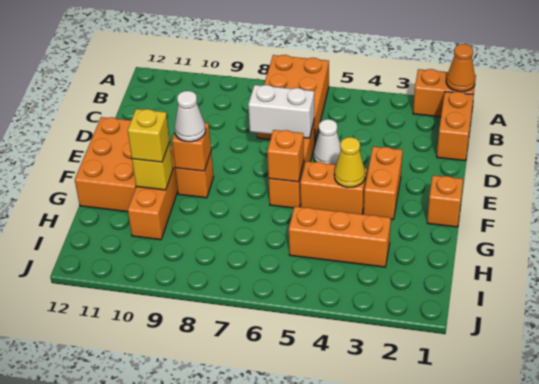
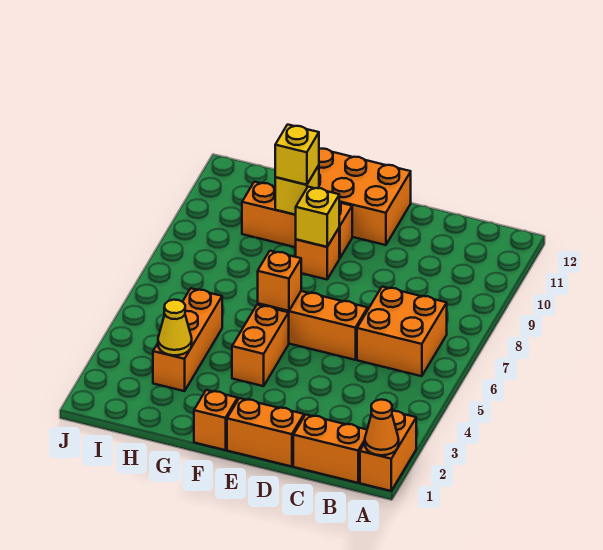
orange 2x3 brick [257,55,329,142] -> orange 2x2 brick [357,287,447,376]
white 1x1 cone [314,119,341,165] -> none
white 1x2 brick [248,85,314,138] -> none
orange 1x2 brick [364,147,403,220] -> orange 1x2 brick moved to [227,398,304,467]
yellow 1x1 cone [334,137,365,187] -> yellow 1x1 cone moved to [158,300,192,355]
orange 1x1 brick [172,123,211,171] -> yellow 1x1 brick [296,187,339,247]
white 1x1 cone [175,91,206,142] -> none

